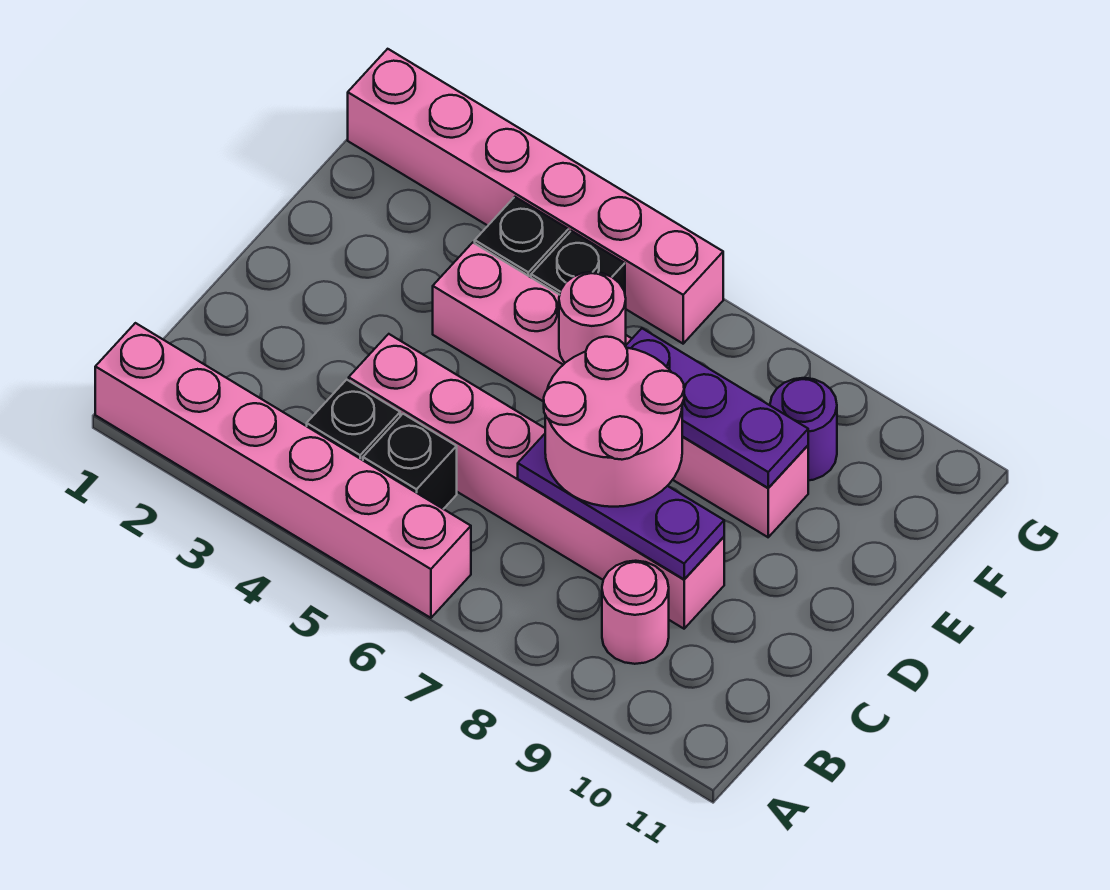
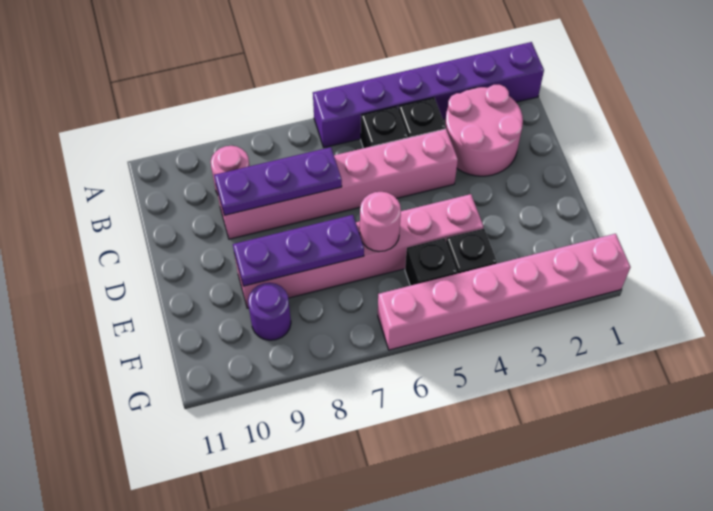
pink 1x6 brick [95,323,471,618] -> purple 1x6 brick [313,42,544,148]
pink 2x2 round brick [544,337,684,507] -> pink 2x2 round brick moved to [445,85,523,176]

